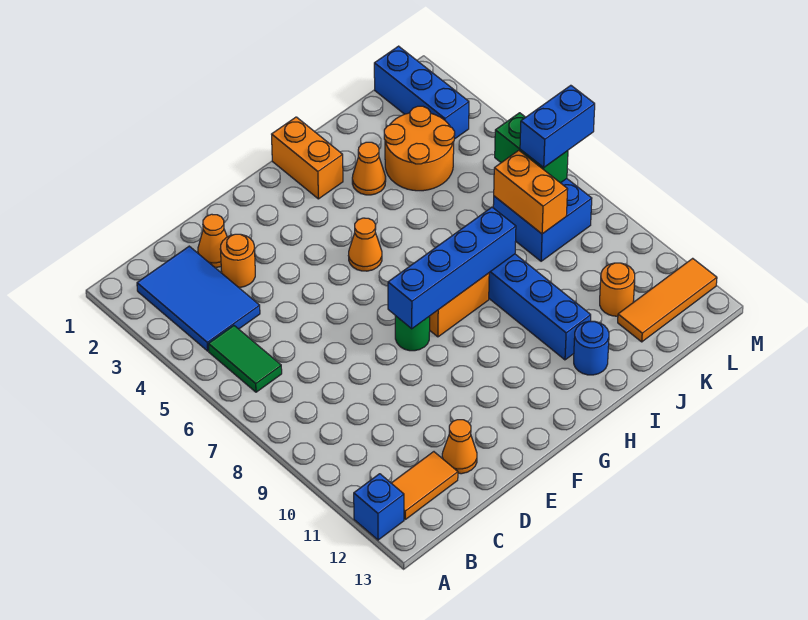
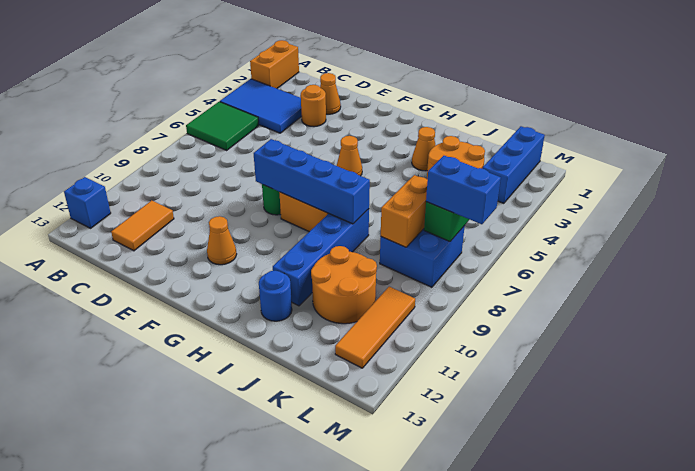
blue 2x3 tile [137,246,260,351] -> blue 2x3 tile turned to [220,79,302,133]
green 1x2 tile [208,326,282,392] -> green 2x2 tile [186,102,259,150]
orange 1x2 tile [392,452,458,519] -> orange 1x2 tile turned to [111,200,174,251]
orange 1x1 cone [442,420,477,474] -> orange 1x1 cone moved to [207,216,237,265]
orange 1x2 brick [272,117,343,199] -> orange 1x2 brick moved to [250,40,299,89]
orange 1x1 round brick [600,263,635,316] -> orange 2x2 round brick [311,246,377,324]
orange 1x3 tile [618,258,717,342] -> orange 1x3 tile turned to [335,287,415,368]

